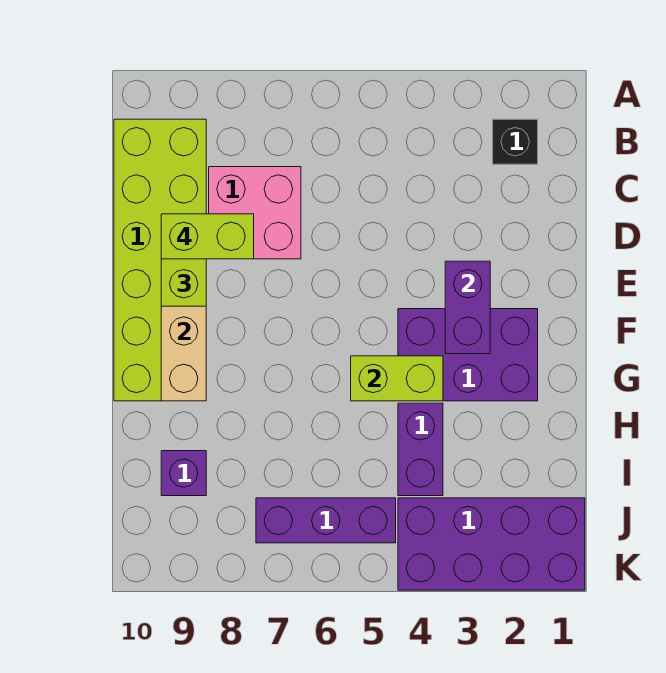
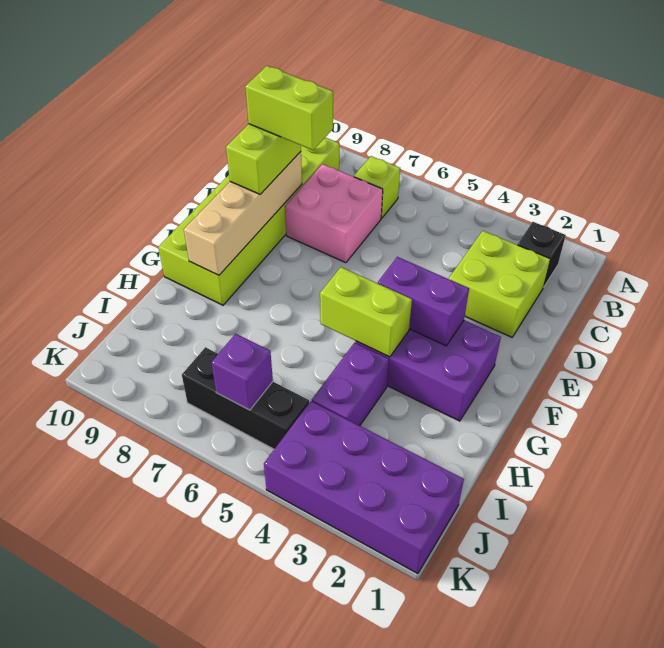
none -> lime 1x1 brick [354,156,400,218]
none -> lime 2x2 brick [449,231,550,337]
purple 1x2 brick [445,261,490,354] -> purple 1x2 brick turned to [378,257,469,346]
purple 1x1 brick [161,451,206,496] -> purple 1x1 brick moved to [211,334,273,410]
purple 1x3 brick [256,498,396,543] -> black 1x3 brick [182,347,309,449]

